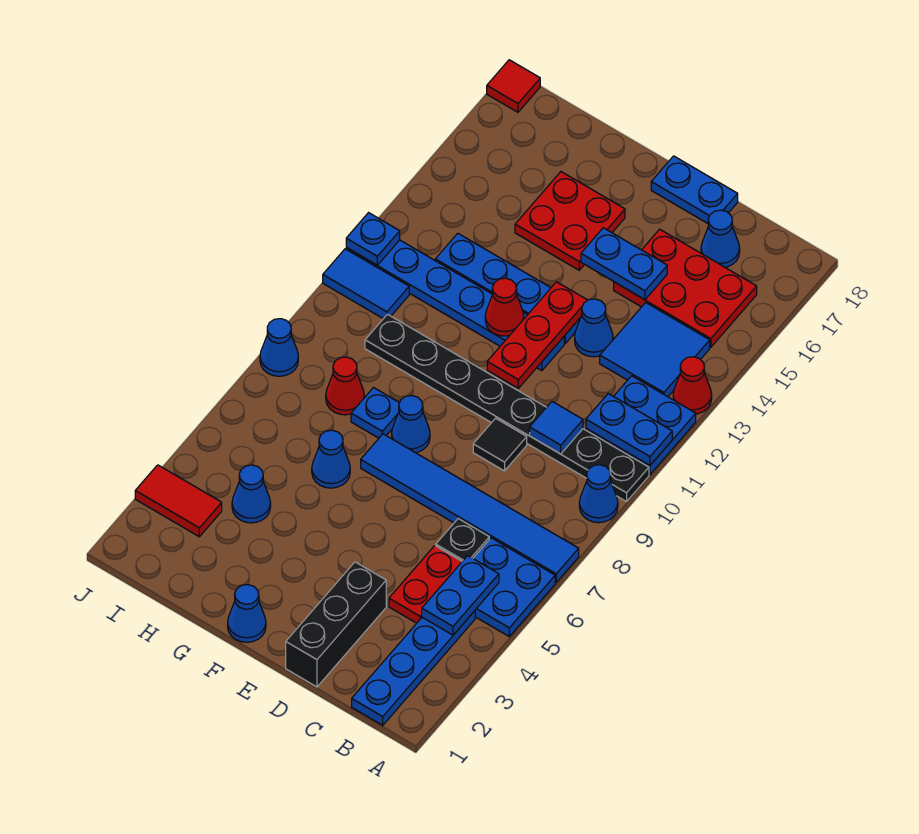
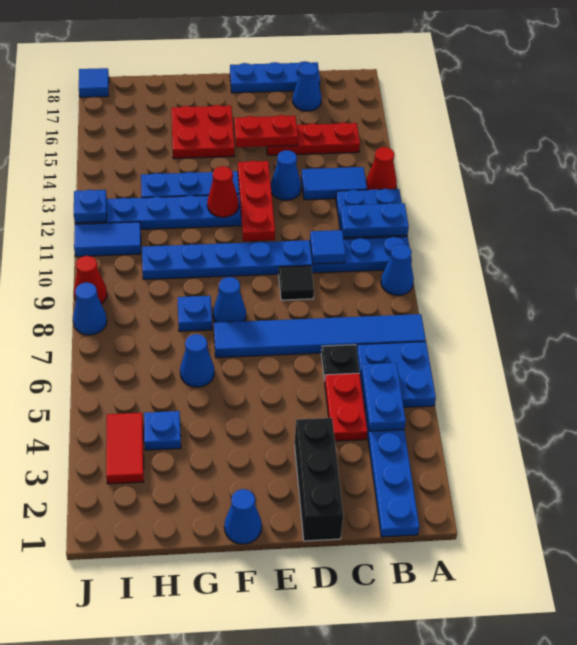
black 1x8 plate [365,314,649,502] -> blue 1x8 plate [142,237,412,279]
blue 2x2 tile [600,303,710,397] -> blue 1x2 tile [301,167,367,200]
red 2x3 plate [614,229,757,347] -> red 1x3 plate [267,122,360,155]
blue 1x2 plate [581,228,667,300] -> red 1x2 plate [234,115,298,147]
blue 1x2 plate [651,156,738,223] -> blue 1x3 plate [230,61,320,93]
blue 1x1 cone [232,465,271,523] -> blue 1x1 plate [144,411,181,450]
red 1x1 cone [326,357,364,415] -> red 1x1 cone moved to [74,256,107,304]
red 1x2 tile [135,465,222,537] -> red 1x2 tile turned to [106,413,144,484]
red 1x1 tile [487,60,540,112] -> blue 1x1 tile [79,68,109,97]

